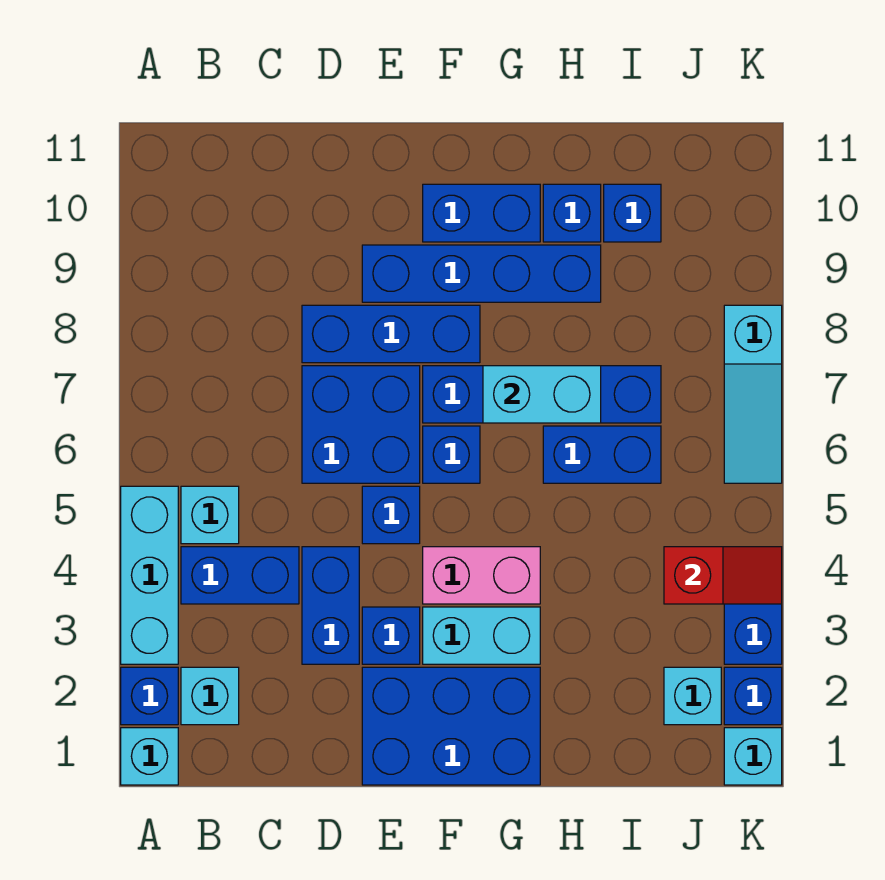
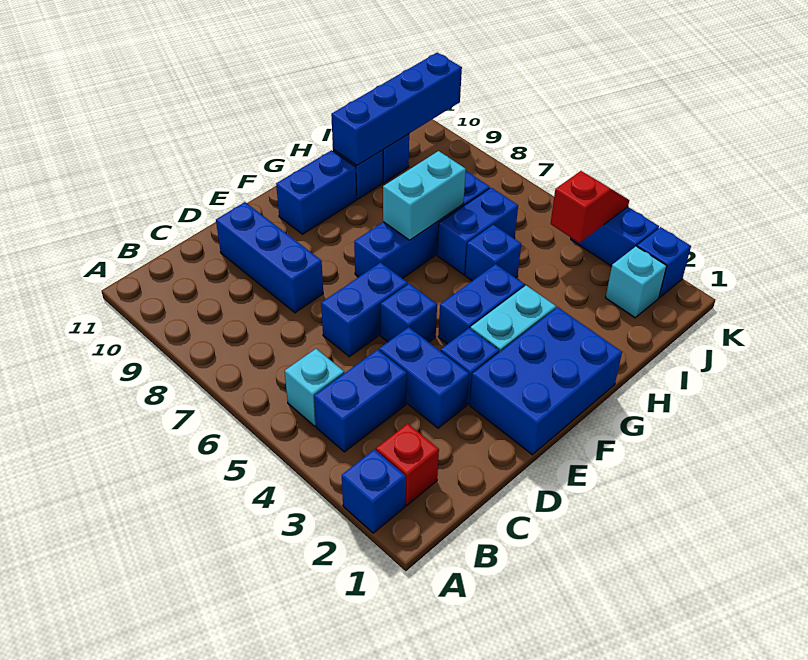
cyan 1x1 brick [121,728,178,785] -> none
cyan 1x3 brick [121,486,178,664] -> none
cyan 1x1 brick [181,667,239,725] -> red 1x1 brick [376,424,439,506]
blue 2x2 brick [302,366,420,483] -> blue 1x2 brick [321,262,408,357]
blue 1x3 brick [302,305,480,363] -> blue 1x3 brick turned to [216,202,323,313]
blue 1x4 brick [362,245,601,302] -> blue 1x4 brick moved to [331,53,462,165]
pink 1x2 brick [423,547,540,604] -> blue 1x2 brick [438,264,525,344]
blue 1x1 brick [423,426,480,483] -> blue 1x1 brick moved to [465,225,521,281]
cyan 1x1 brick [724,728,782,785] -> none
cyan 1x3 slope [724,305,782,483] -> none

